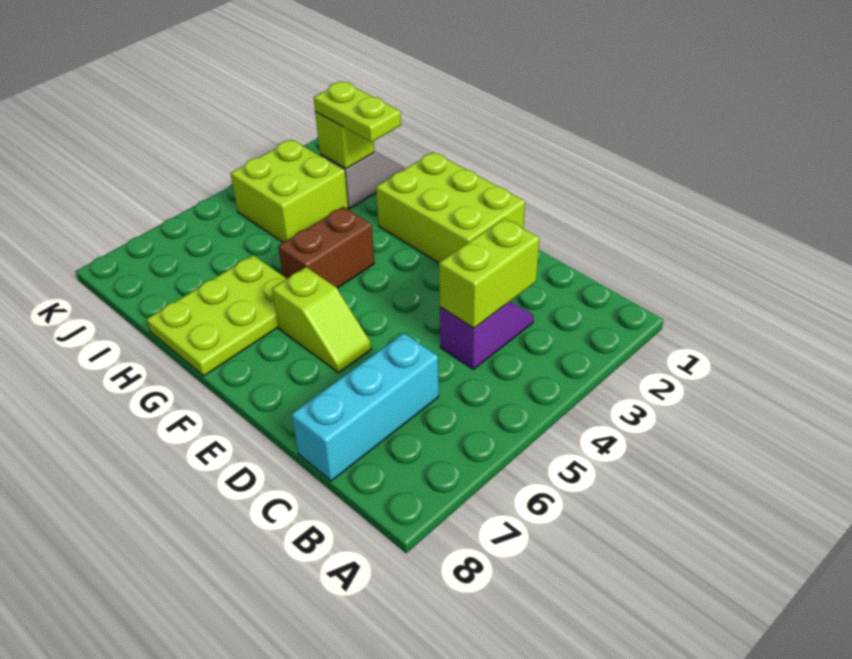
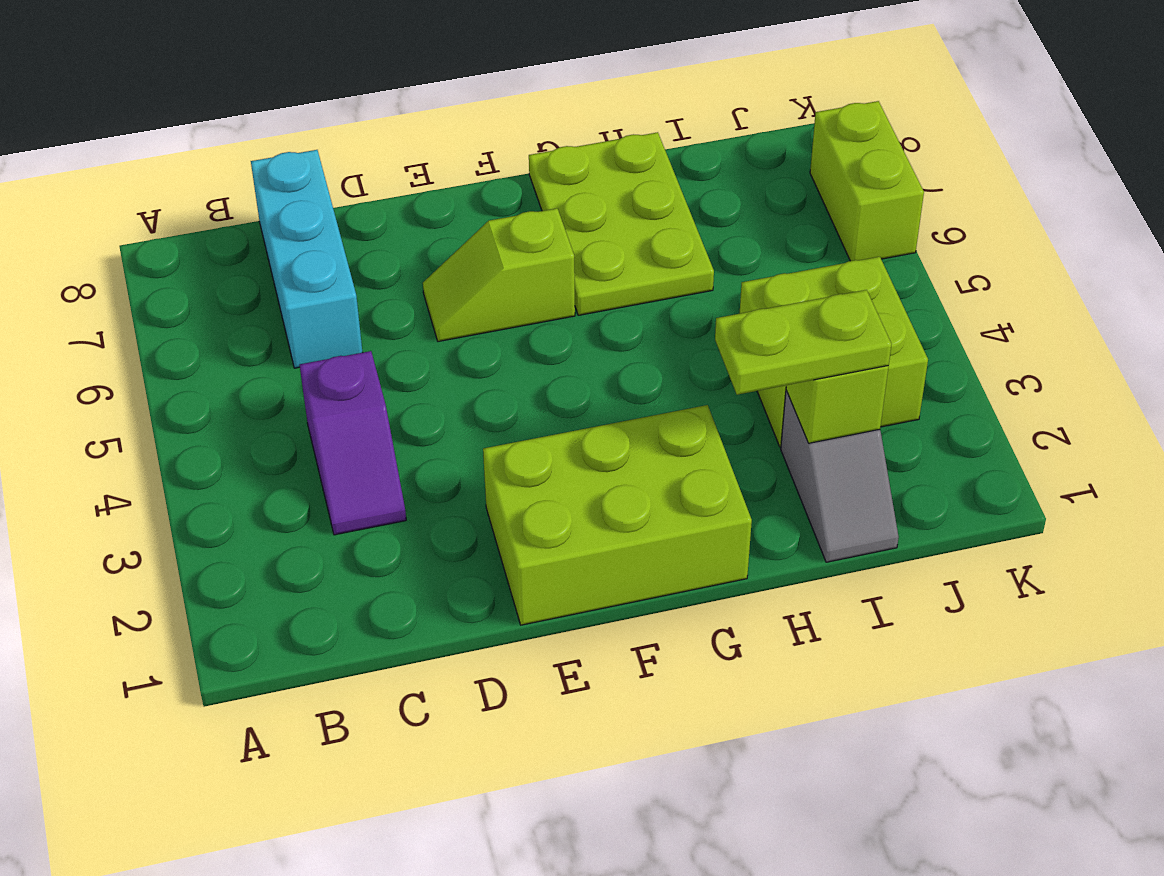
lime 1x2 brick [439,218,539,328] -> lime 1x2 brick moved to [810,101,924,261]
brown 1x2 brick [278,207,374,288] -> none

